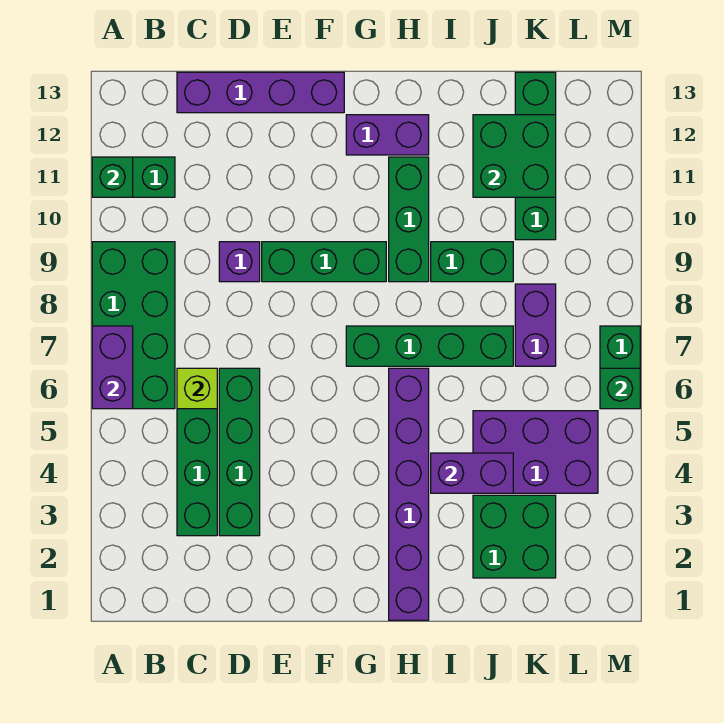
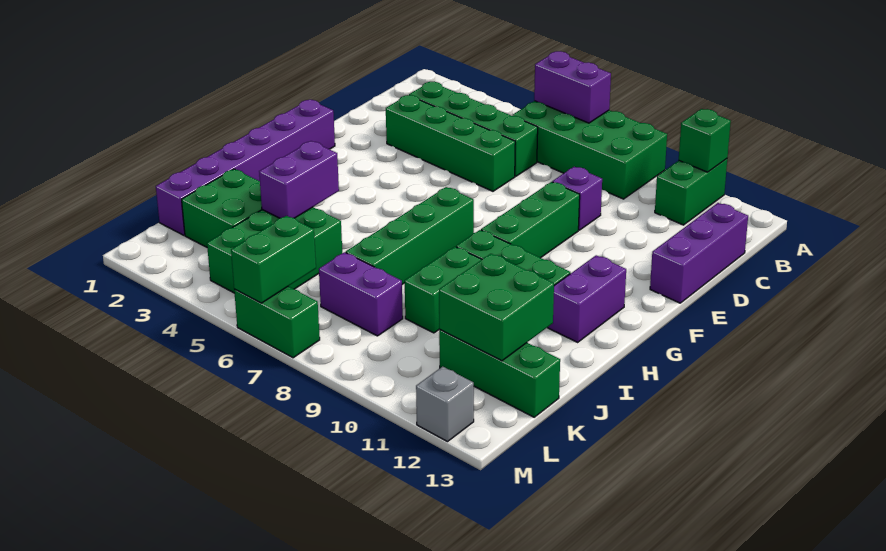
lime 1x1 brick [177,368,217,409] -> none
purple 1x4 brick [177,72,344,113] -> purple 1x3 brick [650,203,748,303]
purple 1x6 brick [389,368,429,620] -> purple 1x6 brick turned to [156,100,335,235]
purple 2x3 brick [473,411,598,493] -> green 2x3 brick [207,207,342,293]
green 1x4 brick [515,72,556,240] -> green 1x3 brick [439,330,560,417]
green 1x1 brick [600,368,640,409] -> green 1x2 brick [231,216,316,303]
none -> grey 1x1 brick [416,366,474,442]

